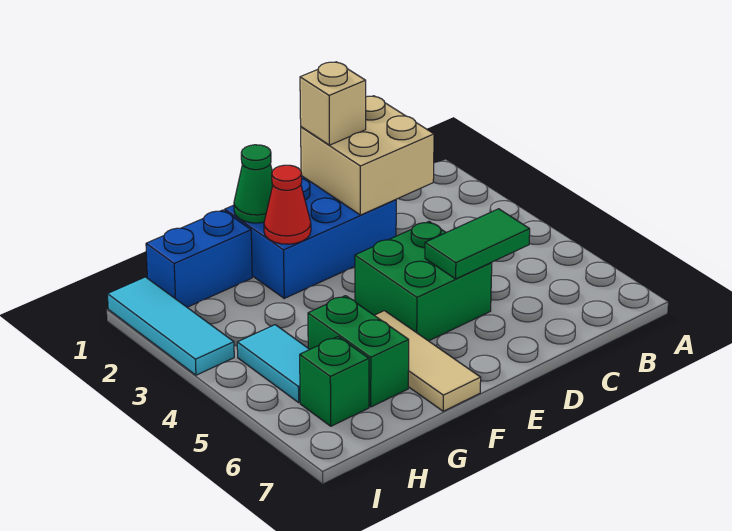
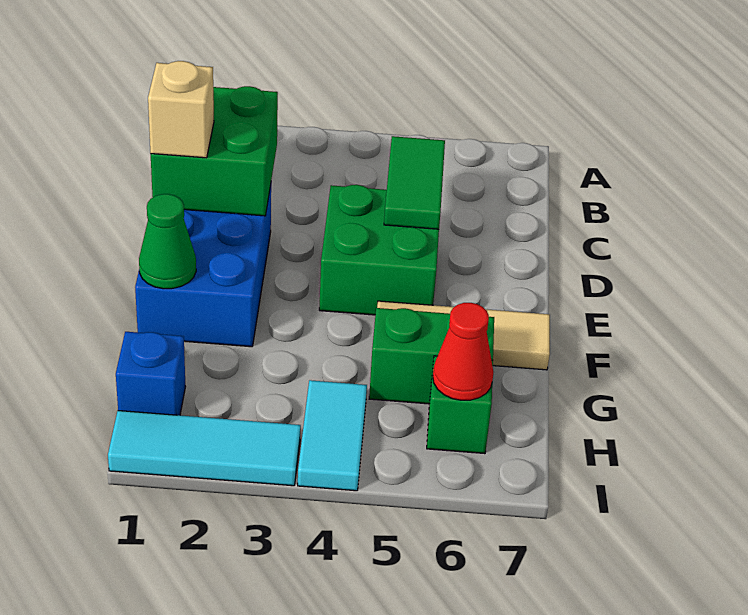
tan 2x2 brick [301,96,434,215] -> green 2x2 brick [151,86,278,216]
red 1x1 cone [264,165,311,244] -> red 1x1 cone moved to [433,303,493,400]
blue 1x2 brick [146,210,252,307] -> blue 1x1 brick [116,332,186,415]
cyan 1x2 tile [237,325,310,402] -> cyan 1x2 tile turned to [298,380,367,491]

